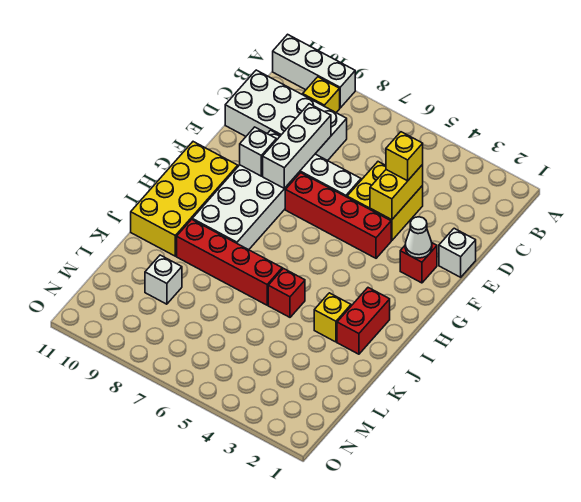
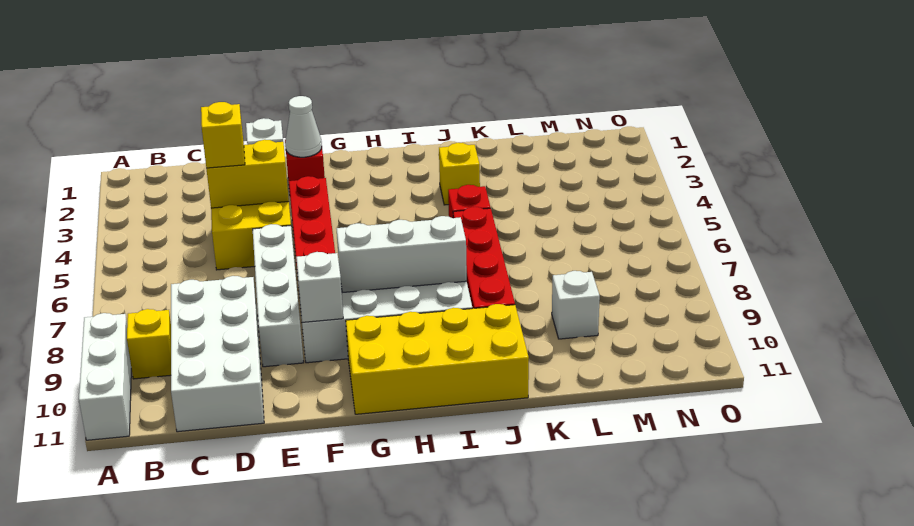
white 1x3 brick [263,104,331,188] -> white 1x3 brick moved to [336,216,467,292]
red 1x2 brick [337,288,390,354] -> none

